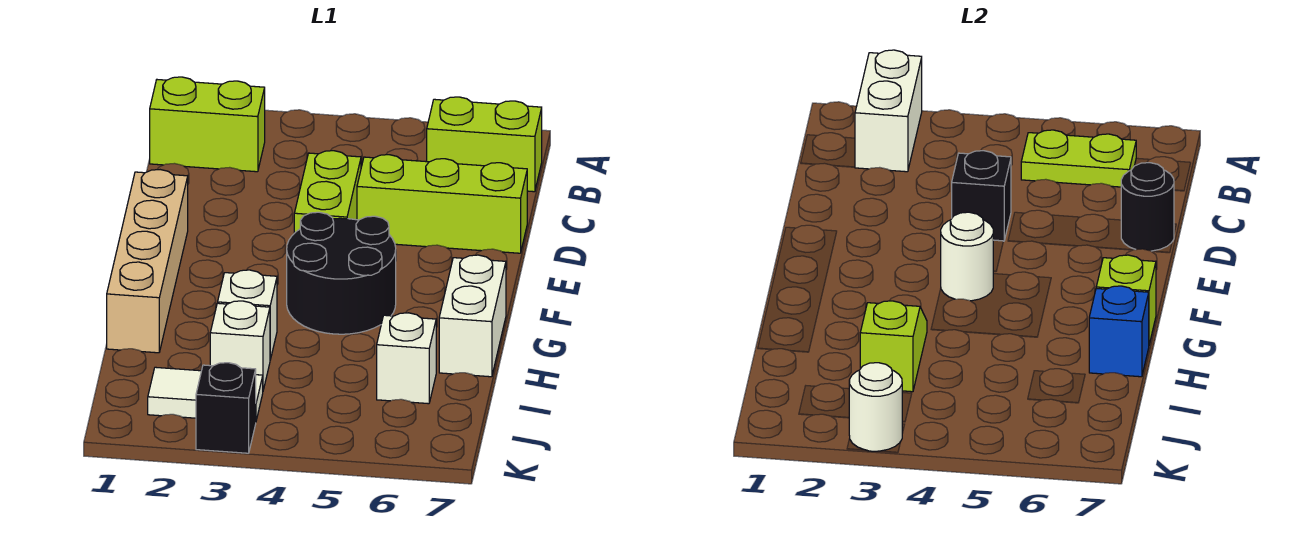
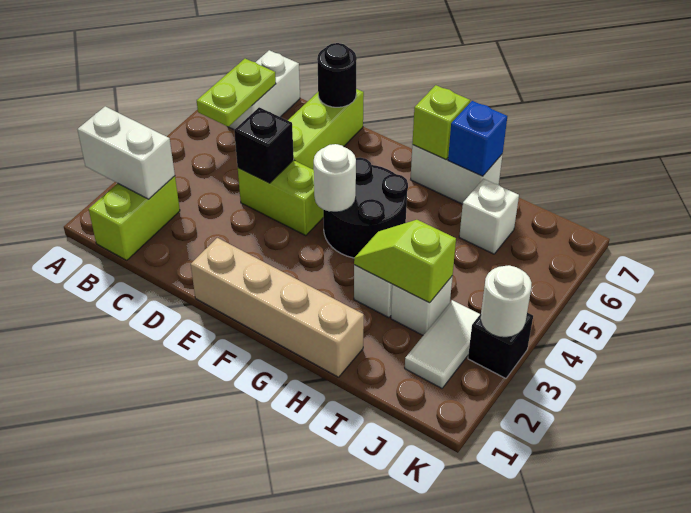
lime 1x2 brick [427,97,542,192] -> white 1x2 brick [229,50,300,130]

